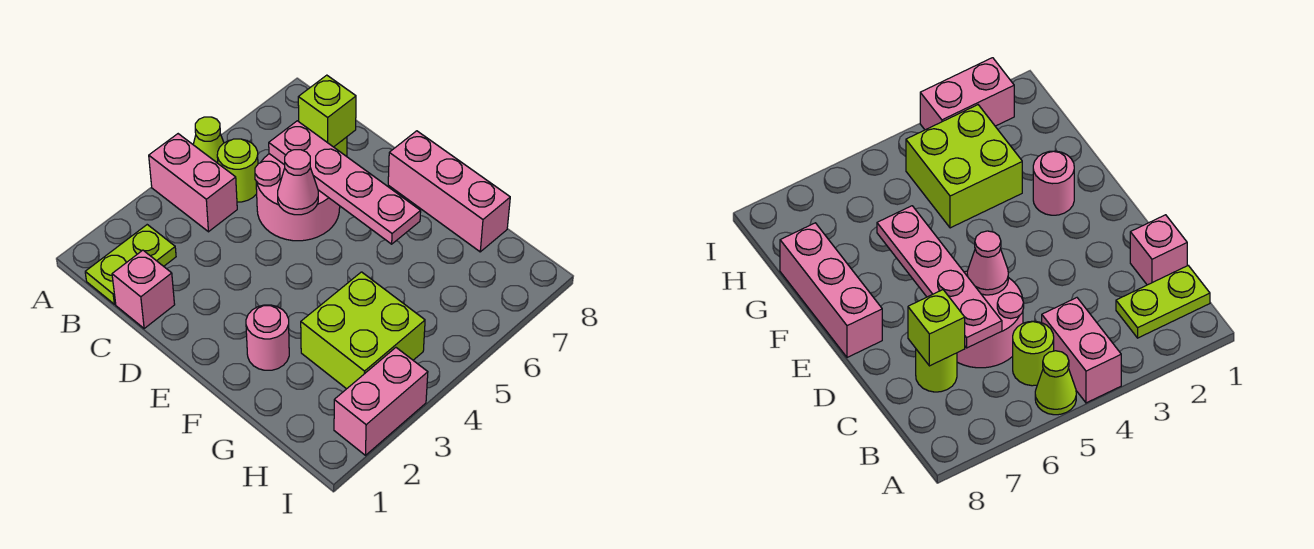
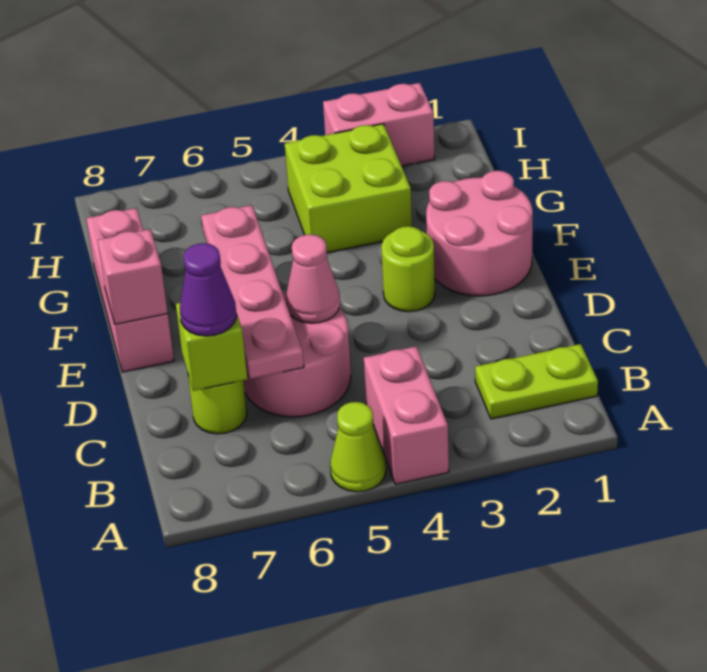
lime 1x1 round brick [217,139,258,202] -> lime 1x1 round brick moved to [381,226,435,312]
pink 1x1 brick [112,250,175,329] -> pink 1x1 brick moved to [98,229,168,324]
none -> purple 1x1 cone [180,243,237,336]
pink 1x1 round brick [246,305,289,370] -> pink 2x2 round brick [426,171,533,296]

